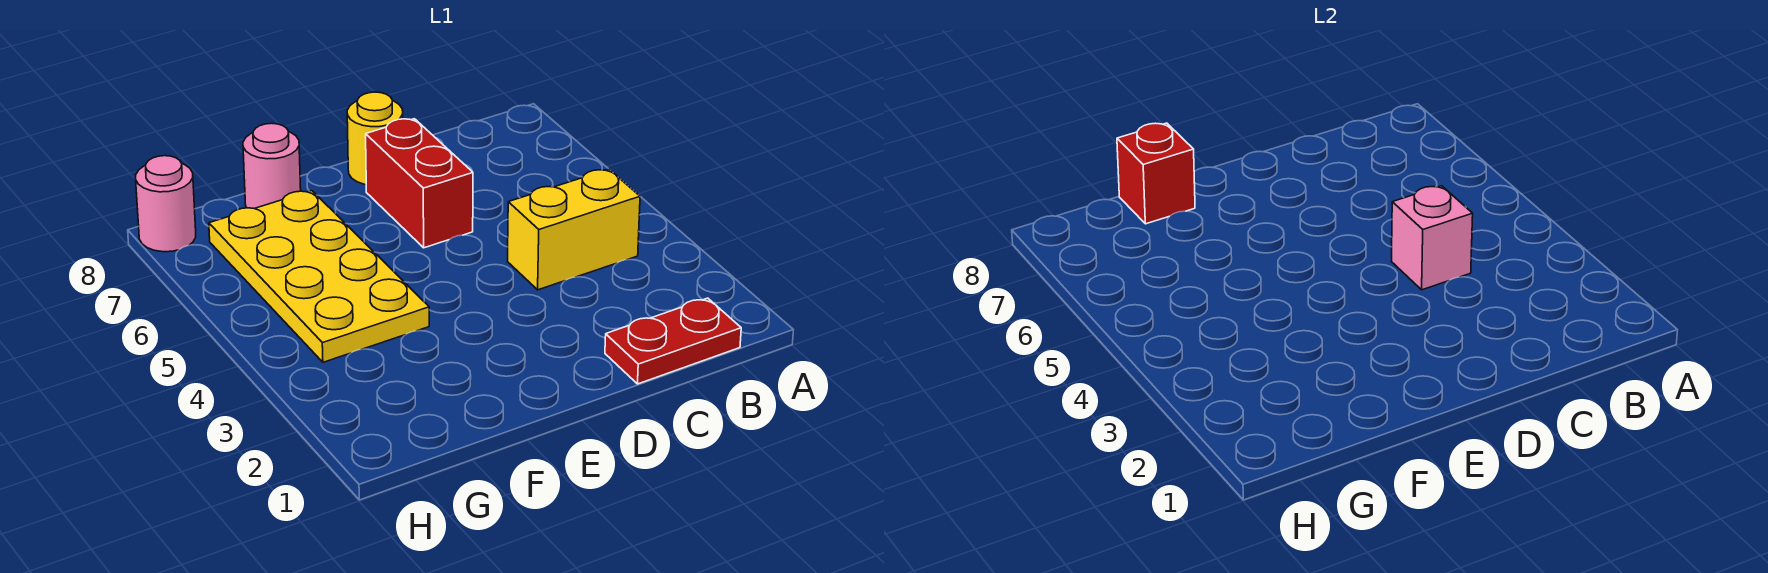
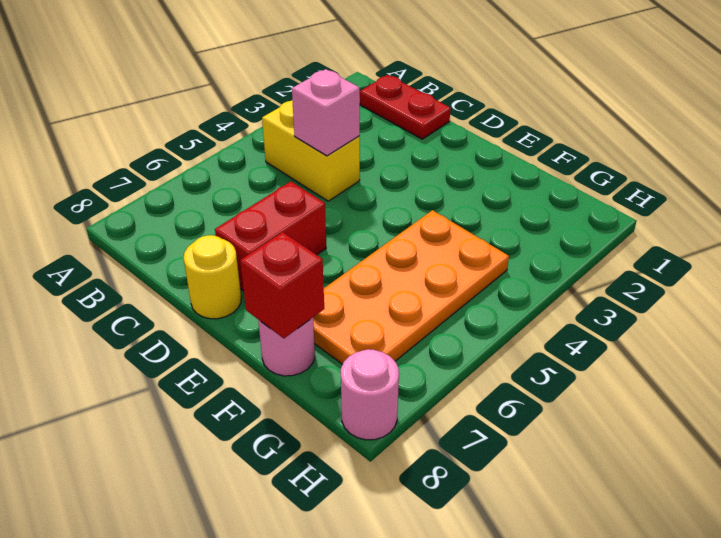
yellow 2x4 plate [209,191,429,362] -> orange 2x4 plate [313,210,509,364]

